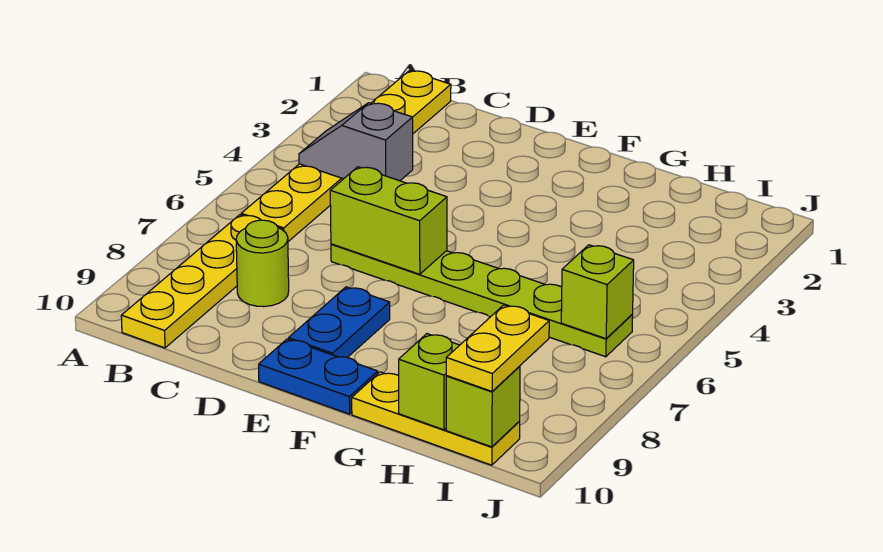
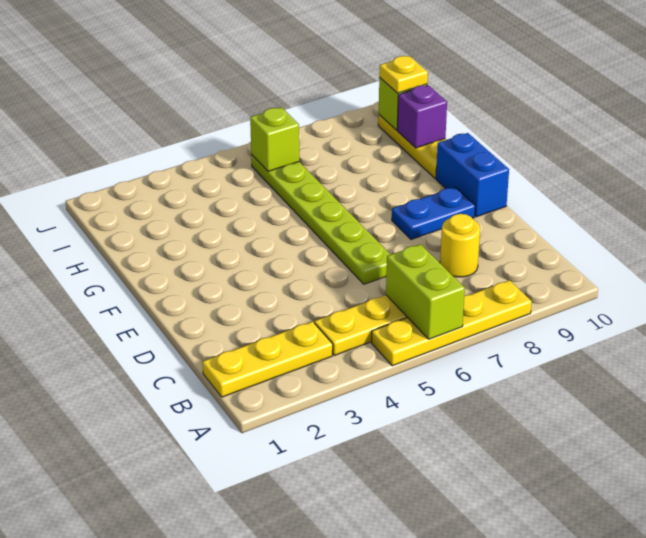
grey 1x2 slope [299,103,413,181] -> none
yellow 1x4 plate [121,215,260,348] -> yellow 1x4 plate moved to [371,280,532,366]
lime 1x1 round brick [236,220,289,307] -> yellow 1x1 round brick [440,214,480,277]
lime 1x2 brick [330,167,447,274] -> lime 1x2 brick moved to [386,244,465,339]
blue 1x2 plate [259,339,378,414] -> blue 1x2 brick [436,133,509,217]
lime 1x1 brick [399,334,459,430] -> purple 1x1 brick [397,85,447,148]
yellow 1x2 plate [446,305,549,391] -> yellow 1x1 plate [379,56,428,93]

